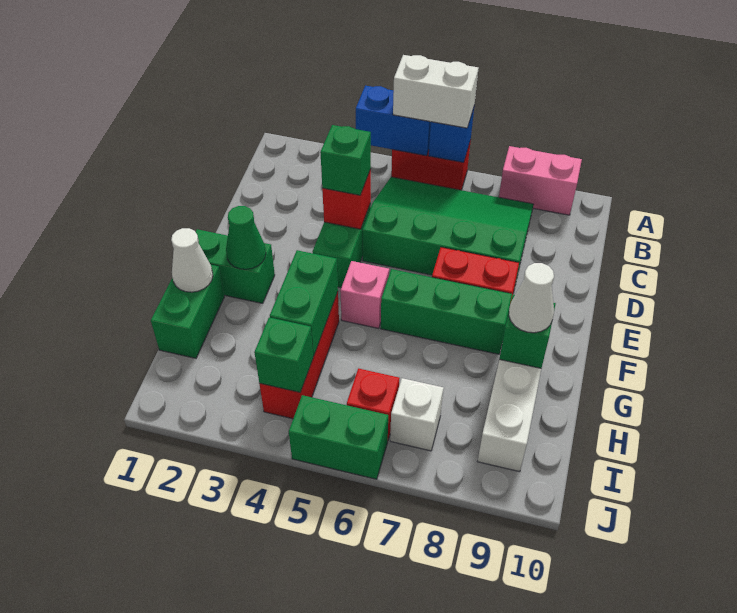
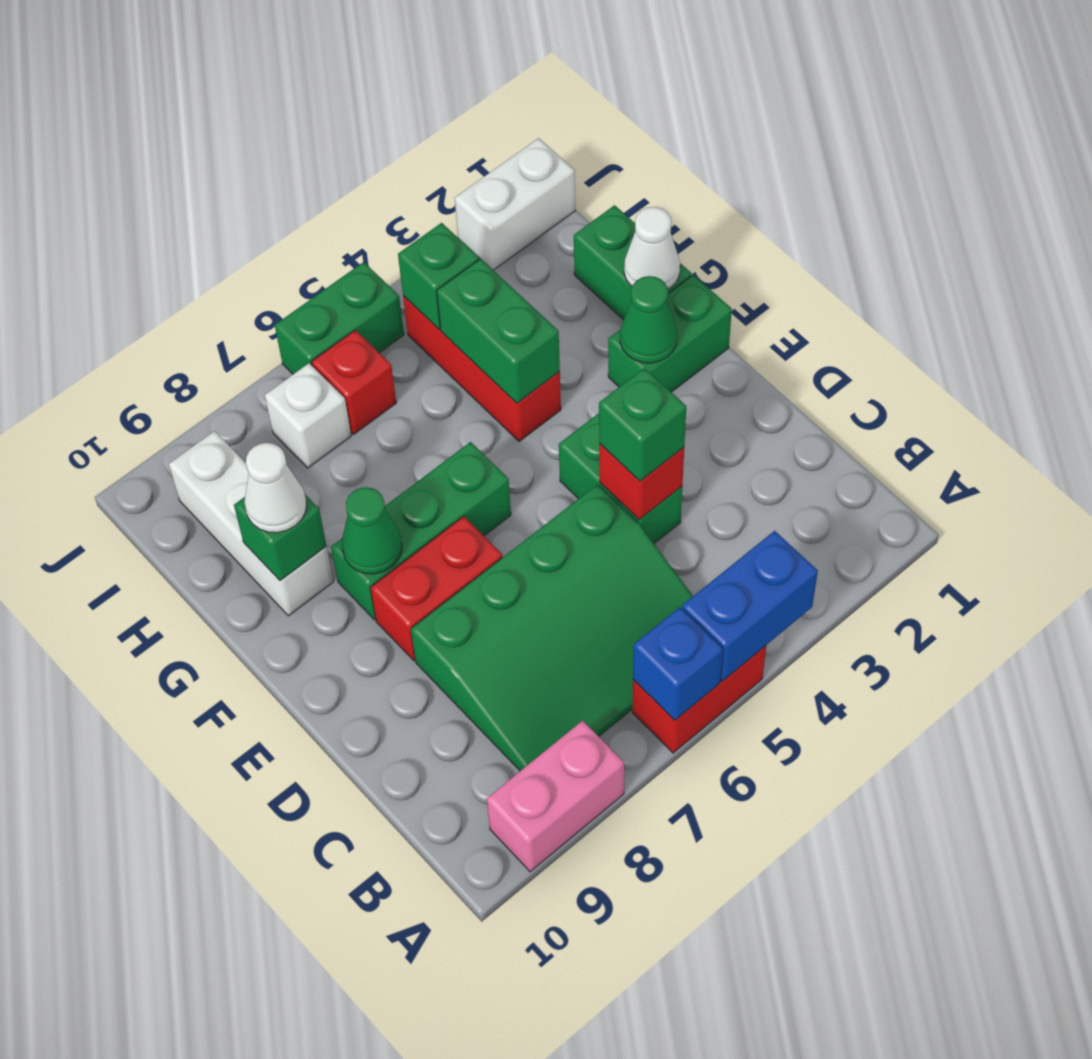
white 1x2 brick [393,55,478,128] -> white 1x2 brick moved to [455,138,575,270]
pink 1x1 brick [340,261,389,328] -> none
none -> green 1x1 cone [342,487,402,574]

